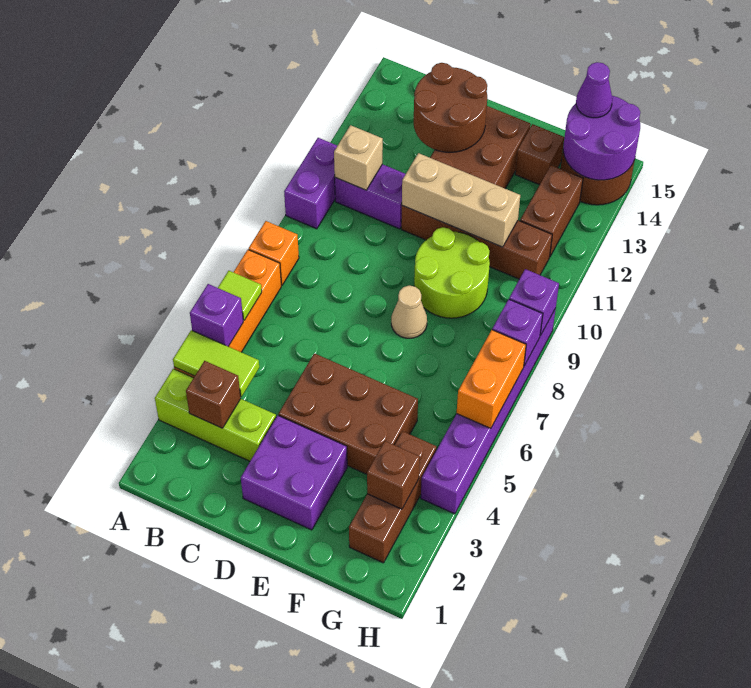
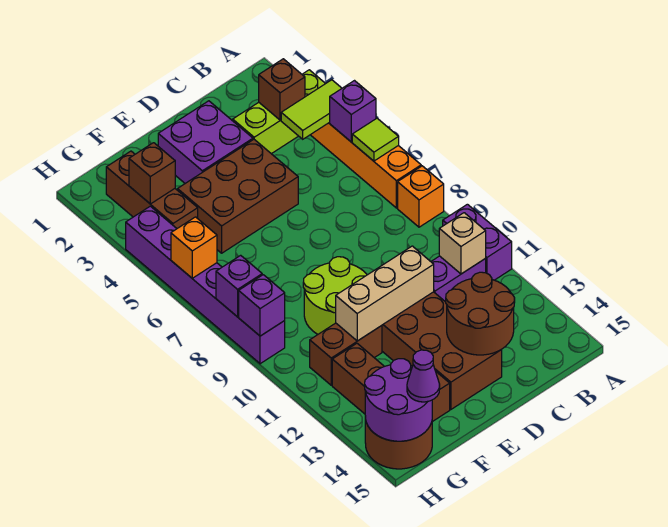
tan 1x1 cone [391,286,427,338] -> none
orange 1x2 brick [457,330,526,428] -> orange 1x1 brick [171,217,217,278]

